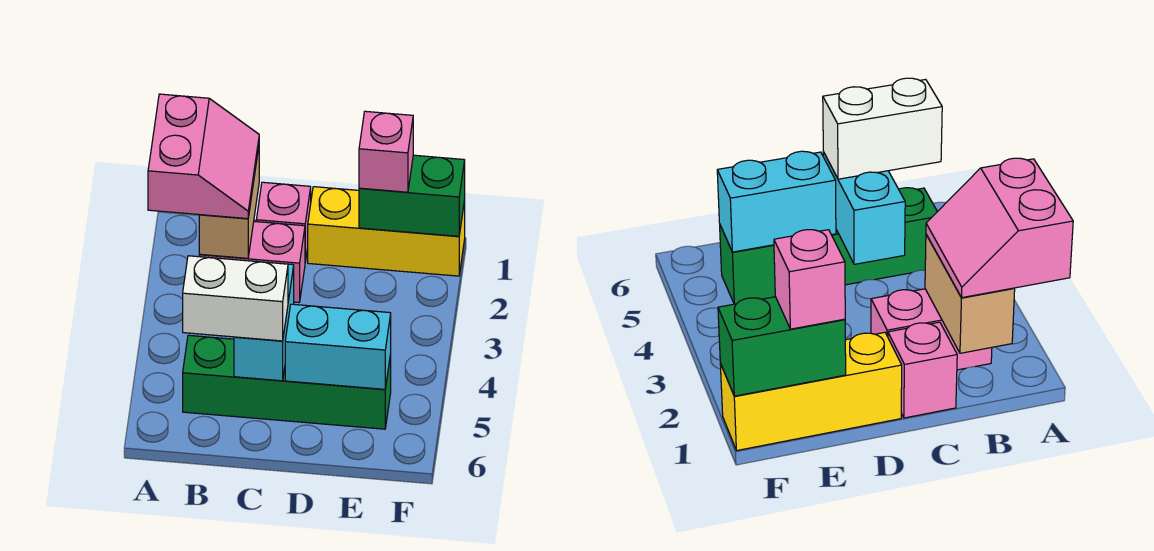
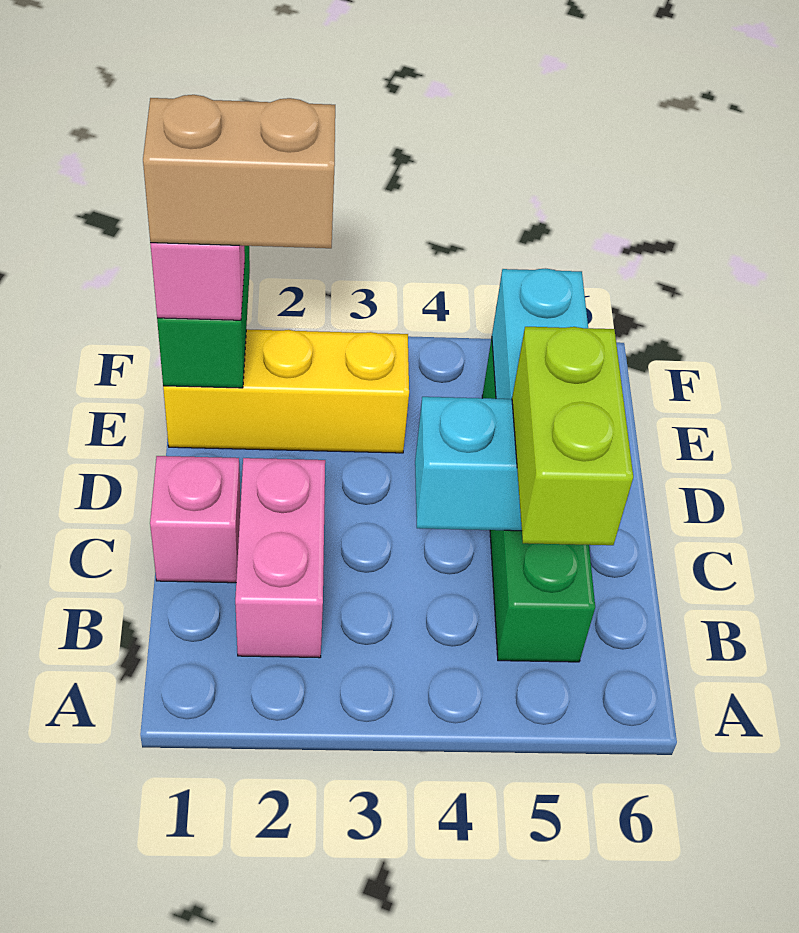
pink 2x2 slope [148,94,259,219] -> none
tan 1x2 brick [199,148,259,258] -> tan 1x2 brick moved to [143,95,335,248]
white 1x2 brick [183,256,288,341] -> lime 1x2 brick [512,327,633,545]
yellow 1x3 brick [308,187,465,276] -> yellow 1x3 brick turned to [163,329,409,453]

